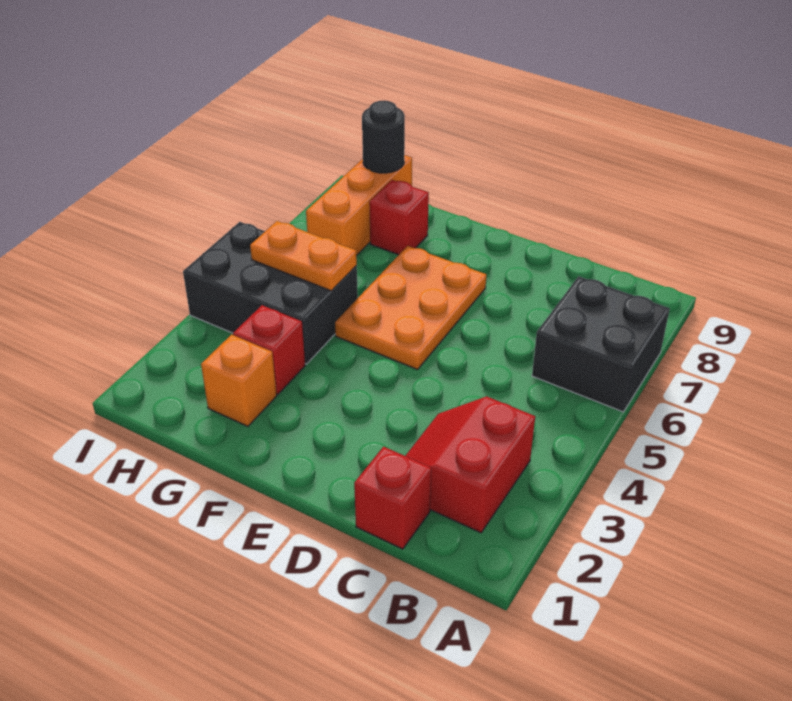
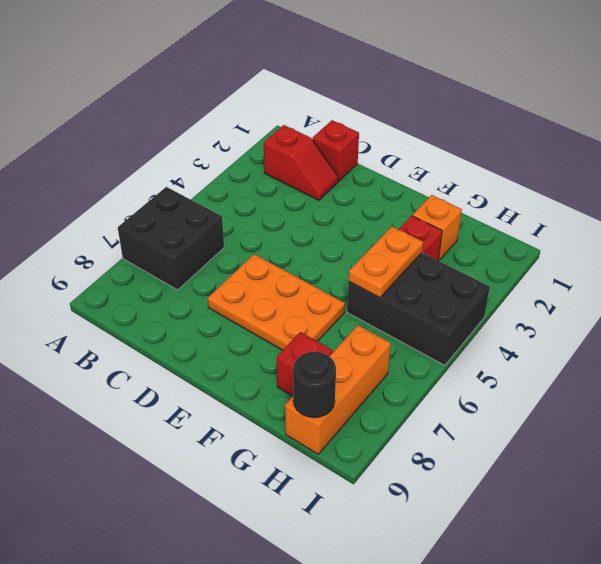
red 2x2 slope [405,396,535,533] -> red 1x2 slope [264,125,338,200]
orange 2x3 plate [335,246,486,370] -> orange 2x3 plate turned to [208,254,345,350]
orange 1x2 plate [250,221,357,291] -> orange 1x2 plate turned to [349,226,423,298]

